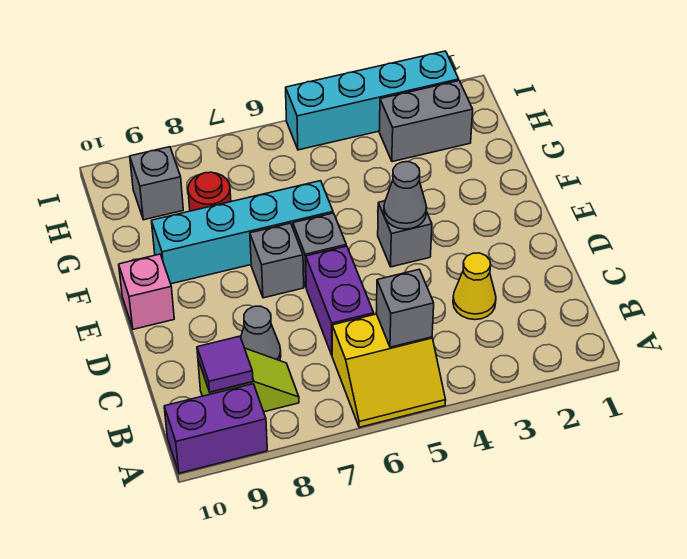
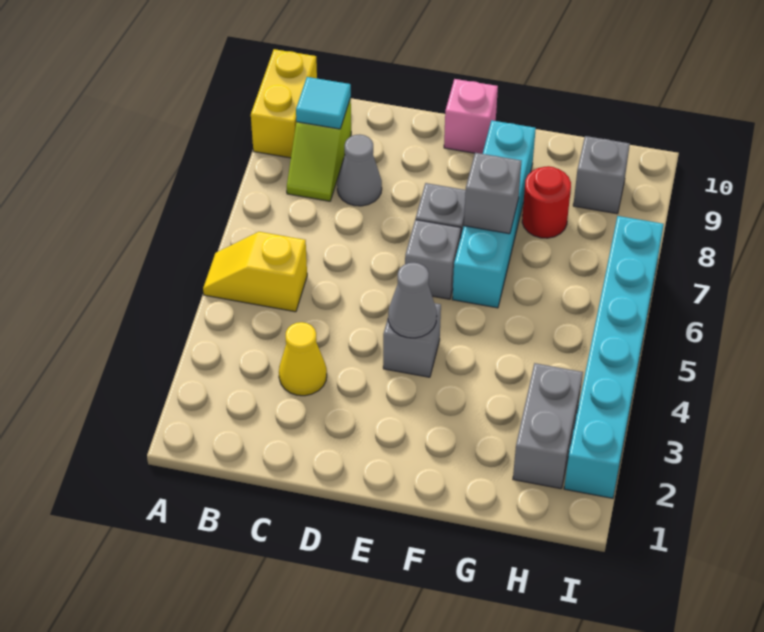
yellow 2x2 slope [332,314,446,427] -> yellow 1x2 slope [203,232,307,312]
purple 1x2 brick [164,384,267,473] -> yellow 1x2 brick [251,49,317,158]
grey 1x1 brick [376,269,434,347] -> grey 1x1 brick moved to [464,153,521,234]
purple 1x1 tile [197,336,253,392] -> cyan 1x1 tile [296,77,351,129]
purple 1x2 brick [306,246,374,355] -> none
cyan 1x4 brick [286,51,459,150] -> cyan 1x6 brick [564,216,664,498]

